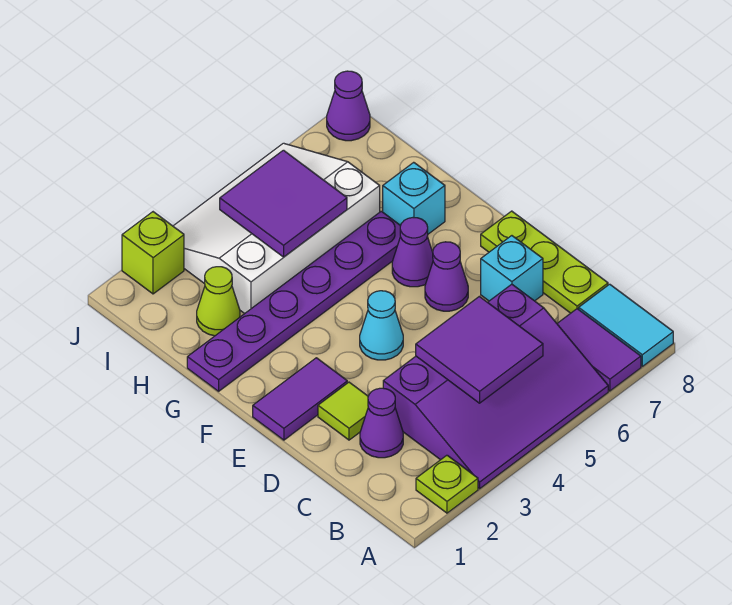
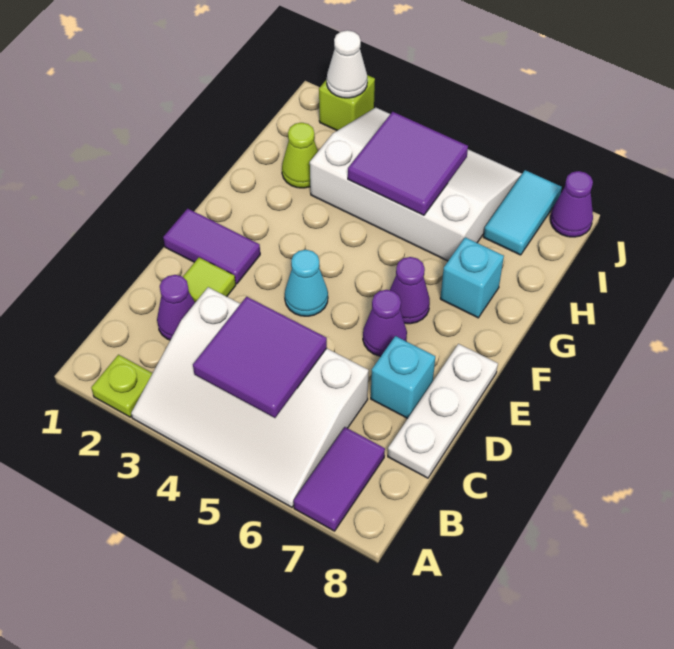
purple 3x4 slope [383,284,608,489] -> white 3x4 slope [131,287,369,507]
cyan 1x2 tile [579,284,673,366] -> cyan 1x2 tile moved to [484,170,562,255]
lime 1x3 plate [481,211,608,313] -> white 1x3 plate [388,344,498,478]
purple 1x6 plate [187,211,400,391] -> none
none -> white 1x1 cone [327,30,367,98]

